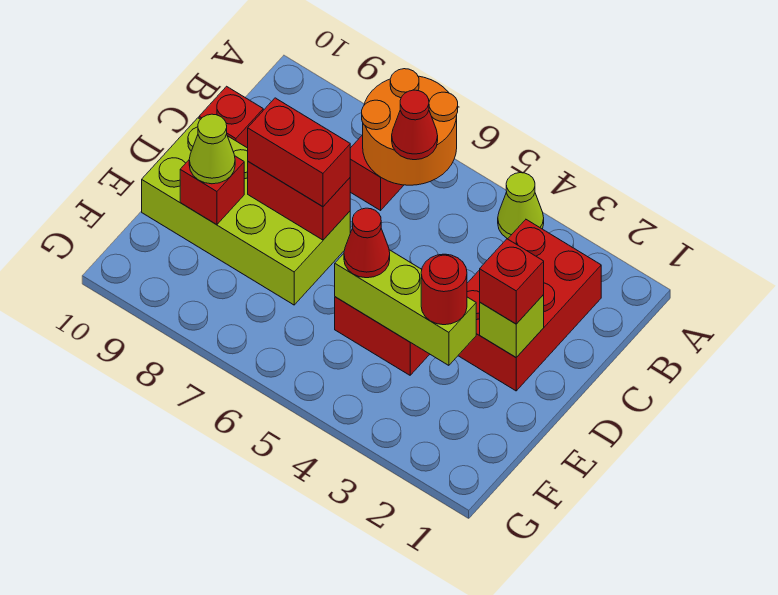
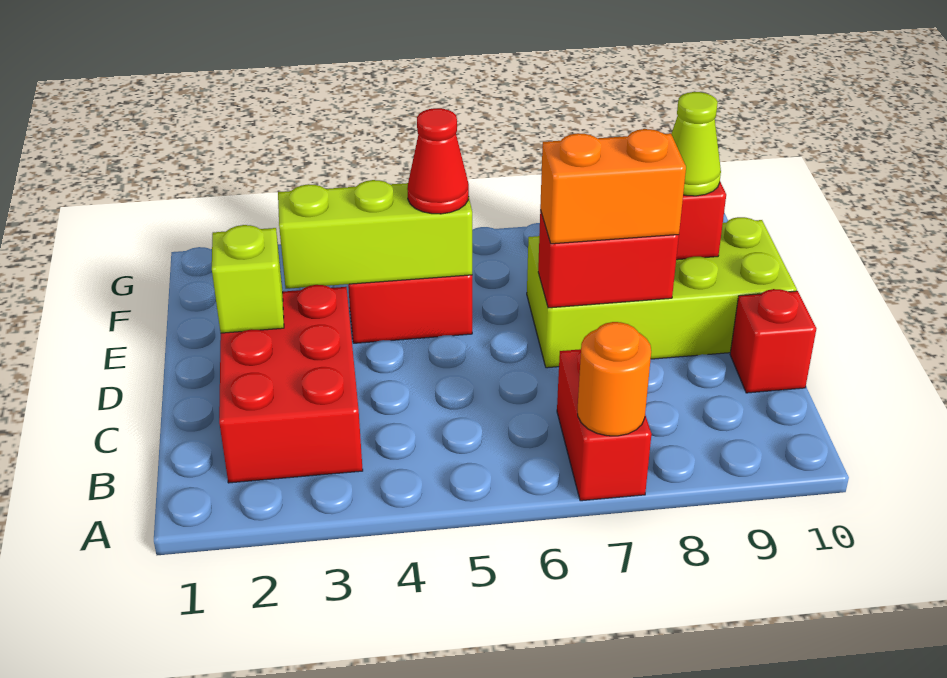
lime 1x1 cone [498,173,544,239] -> none
orange 2x2 round brick [362,69,458,185] -> orange 1x1 round brick [578,322,651,436]
red 1x1 cone [392,90,438,160] -> none
red 1x1 brick [480,239,544,324] -> none
red 1x2 brick [248,98,350,207] -> orange 1x2 brick [540,129,686,244]
red 1x1 round brick [421,254,467,325] -> none

